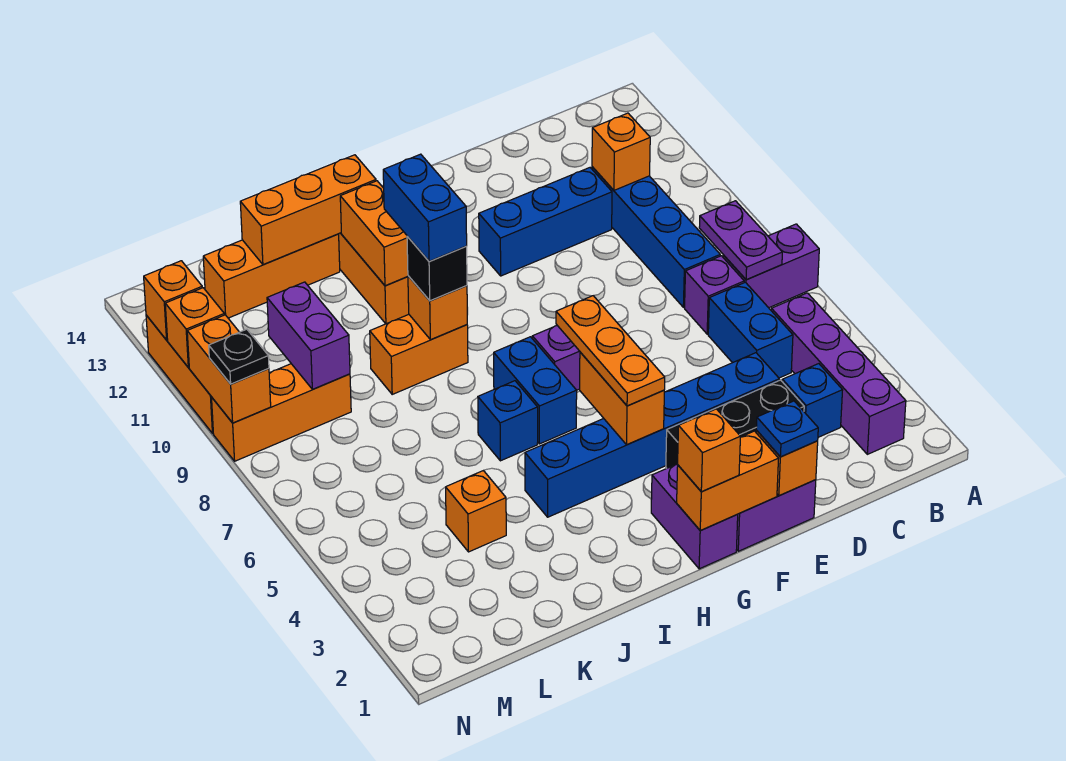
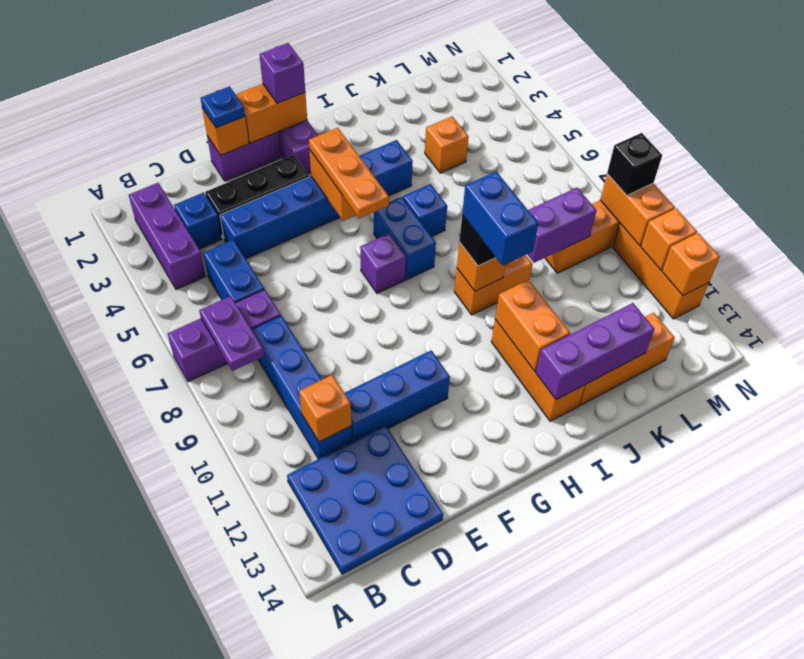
purple 1x4 brick [771,293,906,454] -> purple 1x3 brick [129,183,206,289]
none -> blue 3x3 plate [287,425,443,574]
orange 1x1 brick [678,409,740,492] -> purple 1x1 brick [259,43,305,103]
orange 1x3 brick [240,155,376,265] -> purple 1x3 brick [536,303,654,400]
purple 1x2 brick [267,282,350,389] -> purple 1x2 brick turned to [527,188,596,263]
black 1x1 plate [209,329,269,384] -> black 1x1 brick [607,133,662,195]

